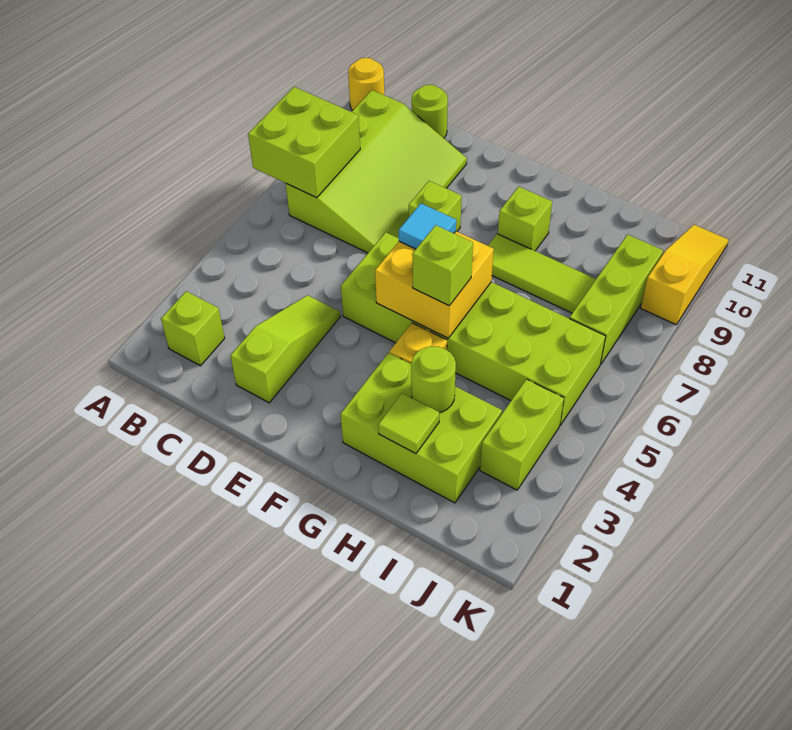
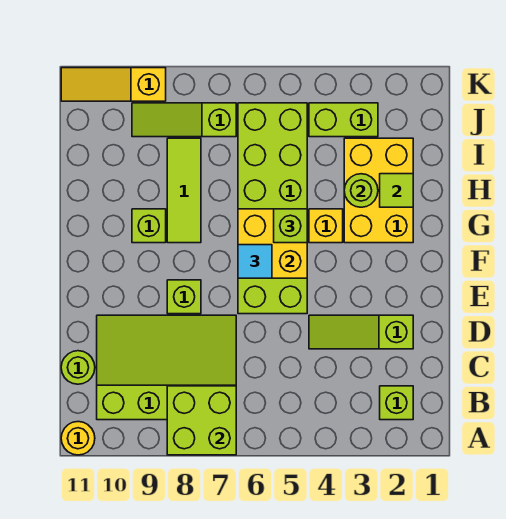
lime 2x3 brick [340,353,502,503] -> yellow 2x3 brick [344,138,413,243]
lime 1x3 brick [569,235,663,365] -> lime 1x3 slope [132,103,236,137]

